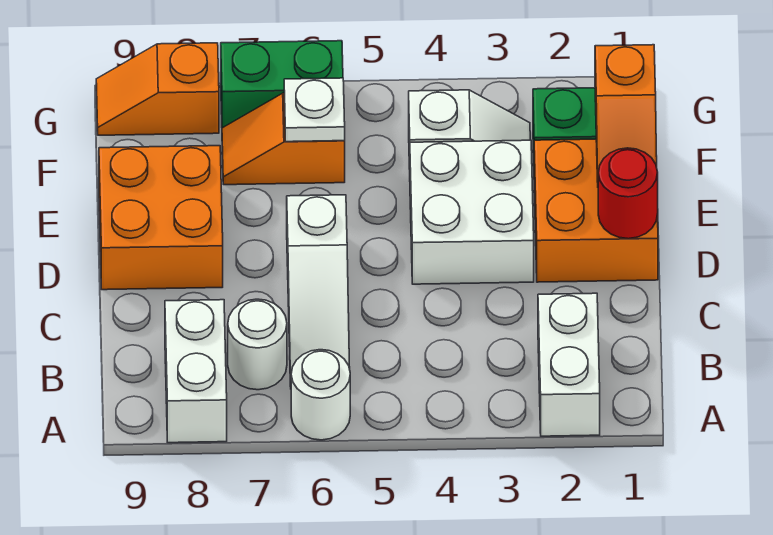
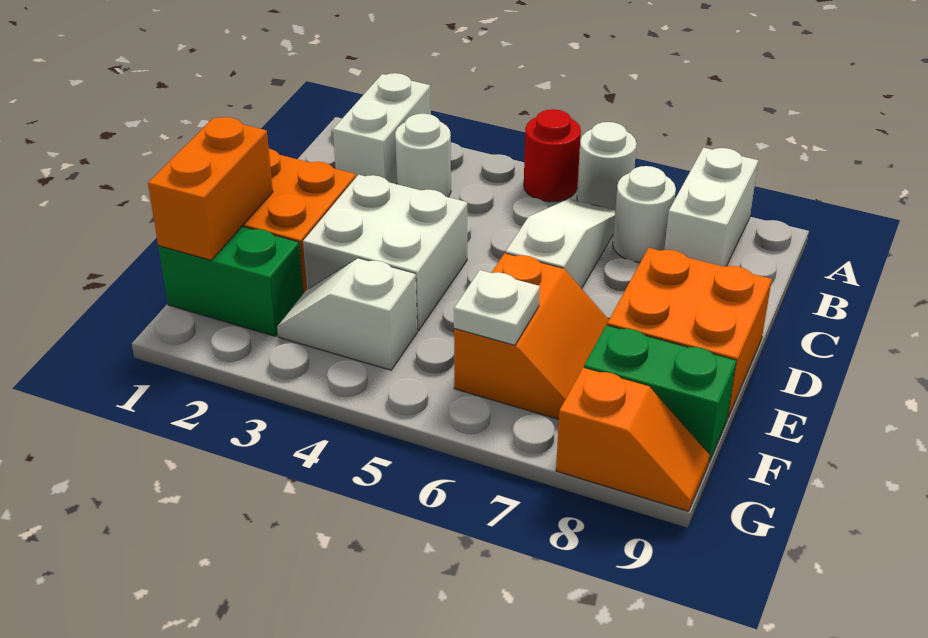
none -> white 1x1 round brick [395,114,451,197]
red 1x1 round brick [598,148,658,239] -> red 1x1 round brick moved to [524,109,581,202]
orange 1x2 slope [595,45,657,182] -> orange 1x2 brick [148,117,273,260]
orange 1x2 slope [222,93,345,185] -> orange 2x2 slope [454,253,609,419]
green 1x2 brick [221,41,343,128] -> green 1x2 brick moved to [584,325,736,462]

